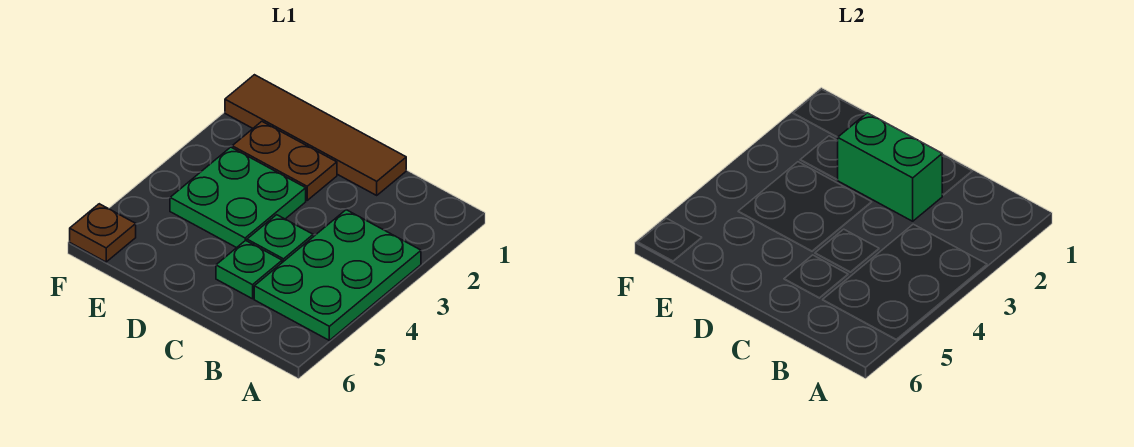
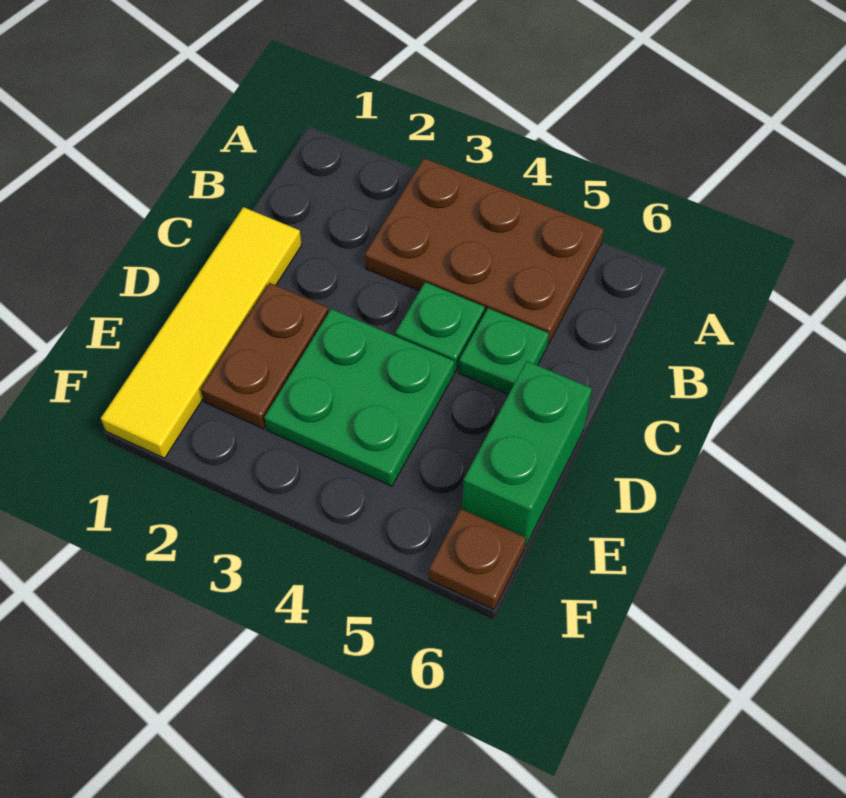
green 2x3 plate [254,210,421,340] -> brown 2x3 plate [365,158,604,344]
brown 1x4 tile [225,75,406,195] -> yellow 1x4 tile [101,207,302,458]
green 1x2 brick [838,113,942,221] -> green 1x2 brick moved to [462,361,592,546]

